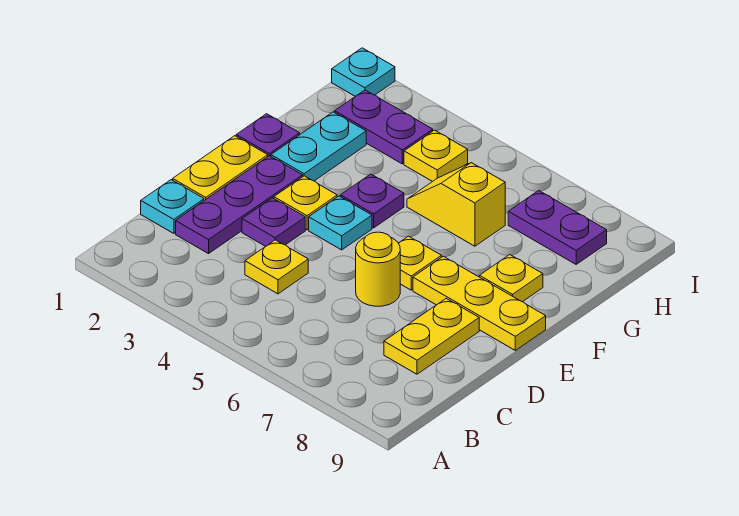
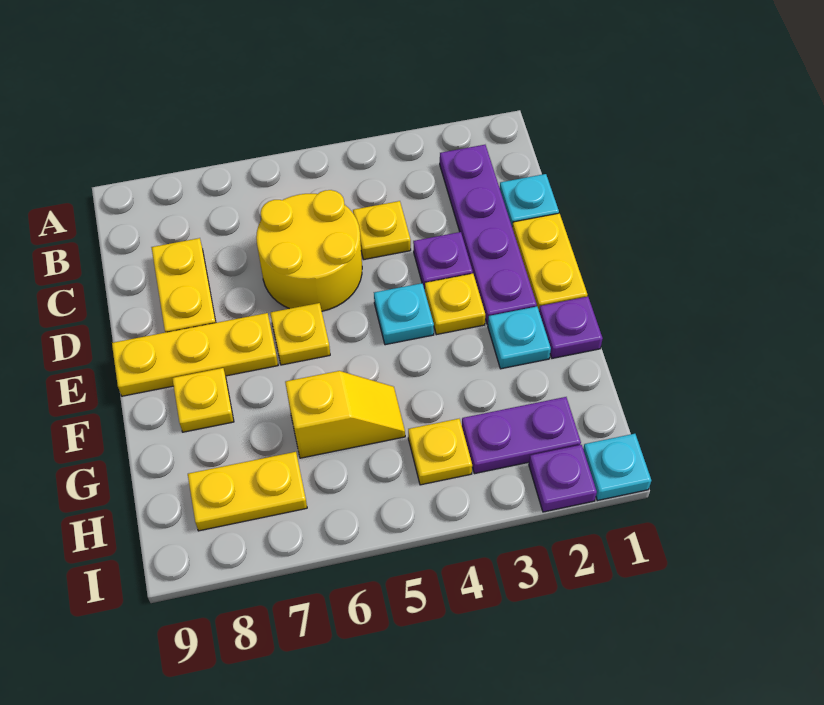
purple 1x3 plate [176,156,303,254] -> purple 1x4 plate [440,145,537,325]
yellow 1x1 round brick [356,232,400,306] -> yellow 2x2 round brick [256,190,362,311]
cyan 1x2 plate [271,112,366,181] -> cyan 1x1 plate [488,306,551,369]
purple 1x1 plate [340,174,404,228] -> purple 1x1 plate moved to [529,445,597,512]
purple 1x2 plate [508,191,607,264] -> yellow 1x2 plate [188,452,307,531]

